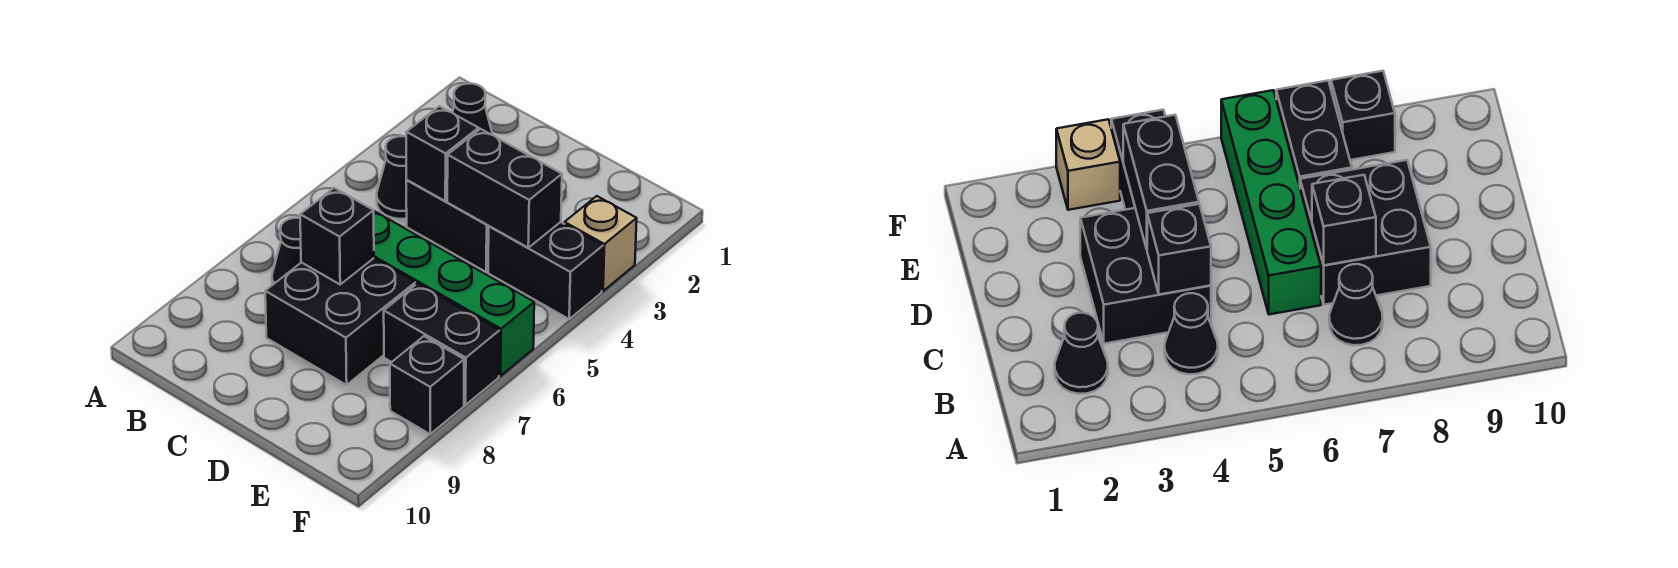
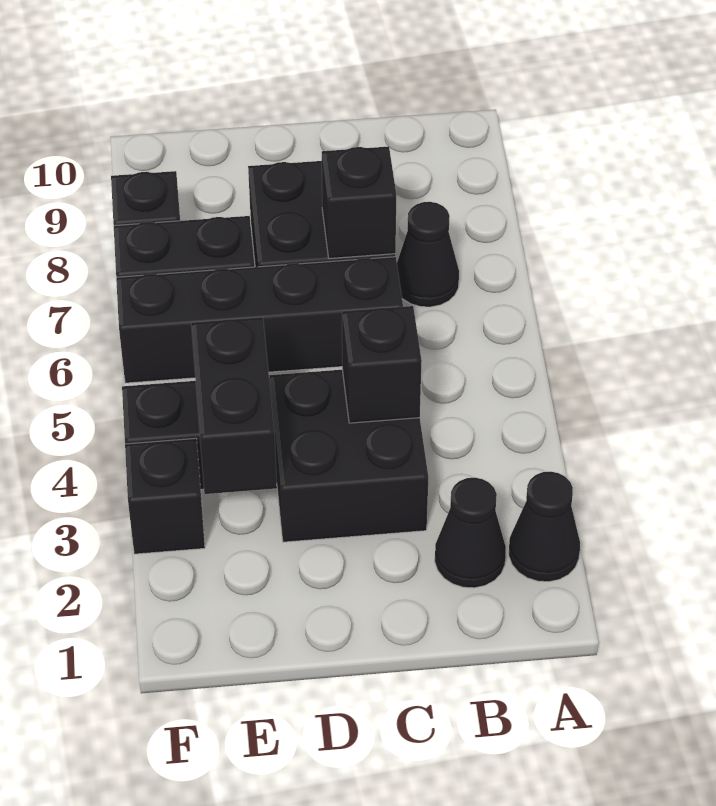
black 1x1 cone [377,136,407,219] -> black 1x1 cone moved to [509,472,580,582]
green 1x4 brick [374,211,534,376] -> black 1x4 brick [116,257,403,383]
black 1x2 brick [447,129,562,248] -> black 1x2 brick turned to [191,317,277,494]
tan 1x1 brick [565,196,637,291] -> black 1x1 brick [125,438,205,554]

